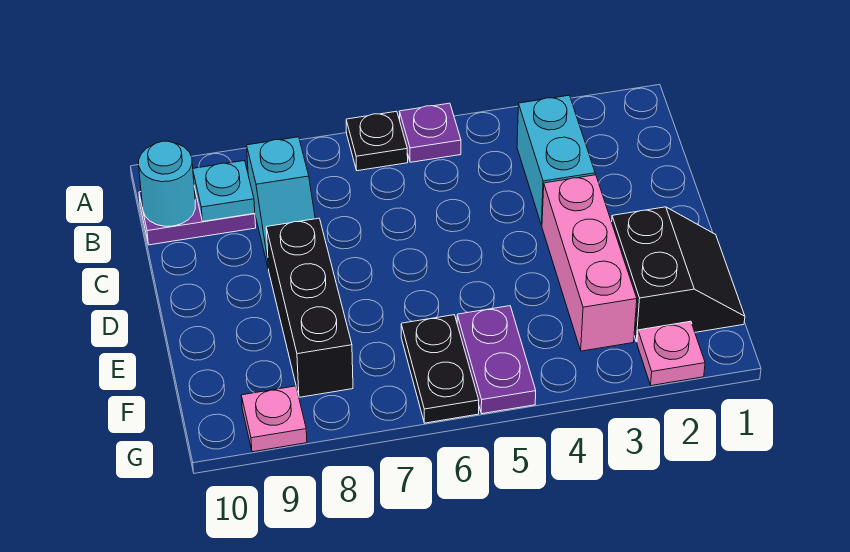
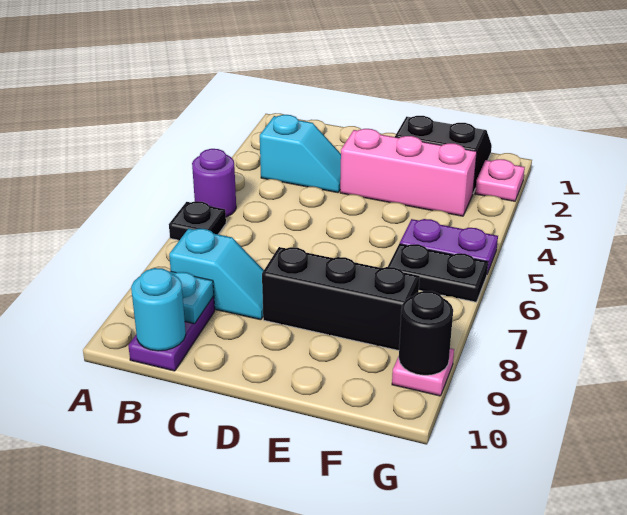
purple 1x1 plate [399,103,461,162] -> purple 1x1 round brick [192,149,236,217]
cyan 1x2 brick [517,95,595,225] -> cyan 1x2 slope [260,115,341,193]
none -> black 1x1 round brick [399,291,453,375]

